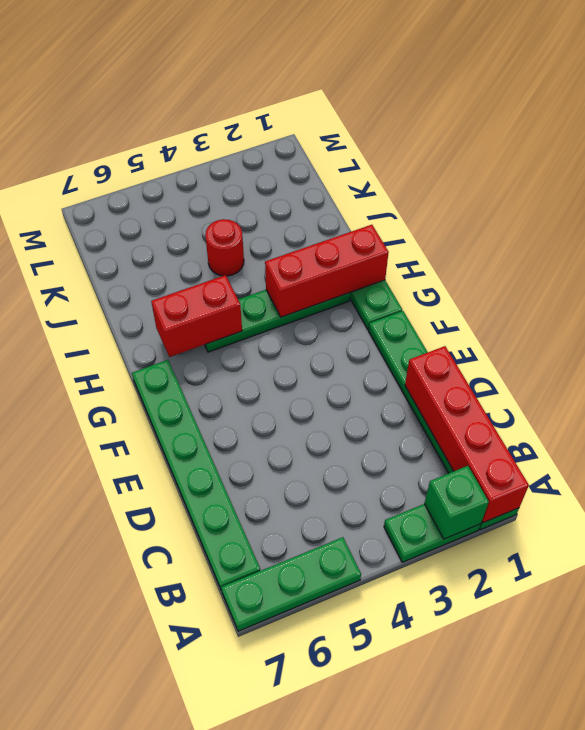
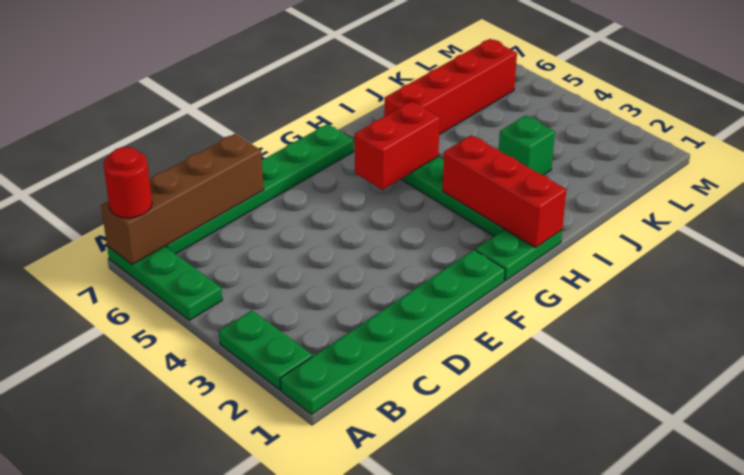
red 1x4 brick [405,346,529,523] -> red 1x4 brick moved to [384,39,517,135]
green 1x1 brick [424,466,489,539] -> green 1x1 brick moved to [499,115,555,175]
none -> brown 1x4 brick [101,134,264,265]
red 1x2 brick [151,275,242,357] -> red 1x2 brick turned to [355,101,440,190]
red 1x1 round brick [205,219,244,276] -> red 1x1 round brick moved to [104,147,152,218]

